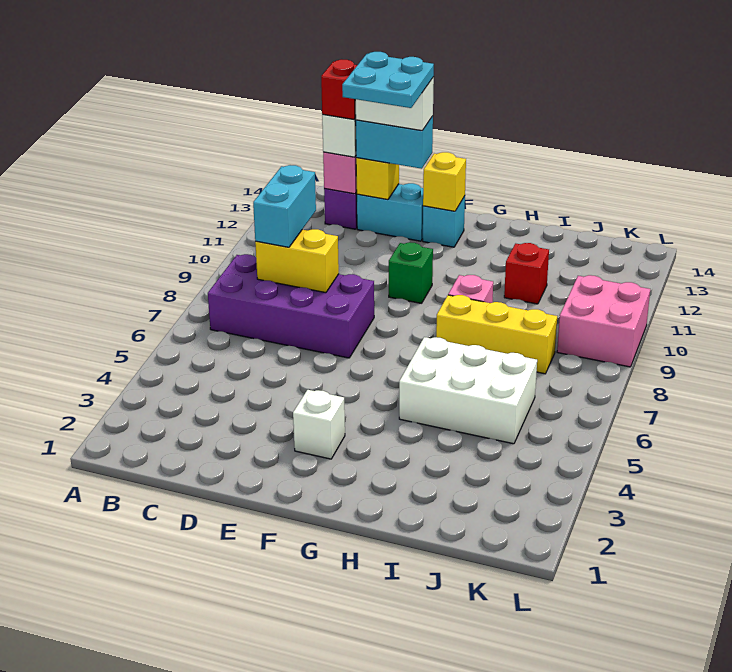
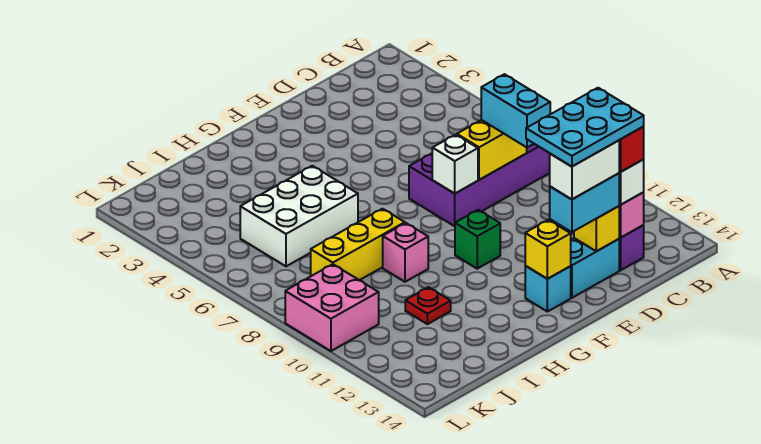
cyan 2x2 plate [342,52,434,108] -> cyan 2x3 plate [526,88,644,167]
white 1x1 brick [293,390,345,459] -> white 1x1 brick moved to [432,135,478,194]
red 1x1 brick [504,243,549,304] -> red 1x1 plate [405,287,451,324]

